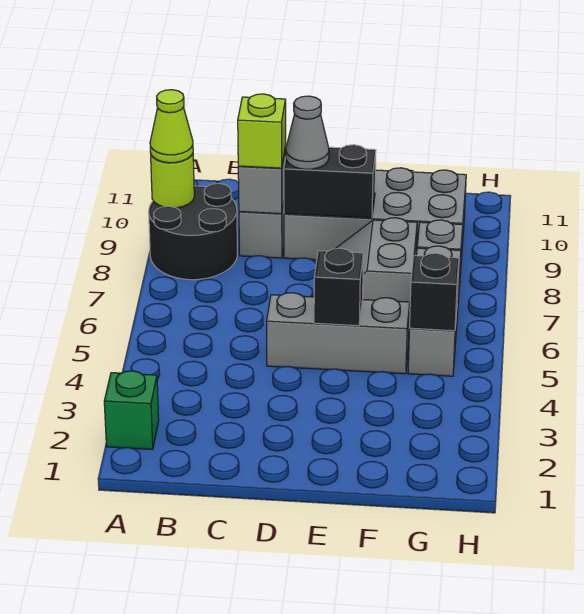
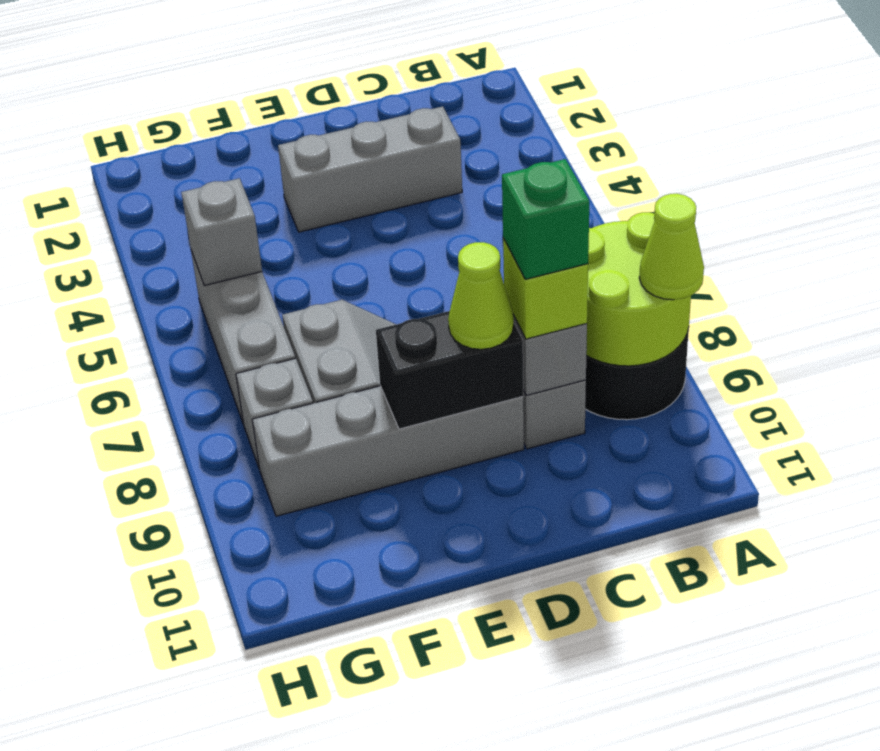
green 1x1 brick [104,371,159,450] -> green 1x1 brick moved to [502,159,589,279]
lime 1x1 round brick [151,154,194,208] -> lime 2x2 round brick [586,212,691,366]
grey 1x3 brick [267,293,410,374] -> grey 1x3 brick moved to [278,106,462,232]
grey 2x4 brick [284,168,466,260] -> grey 1x4 brick [252,386,524,516]
grey 1x1 cone [286,96,329,169] -> lime 1x1 cone [448,242,514,349]
black 1x1 brick [314,248,363,326] -> none
black 1x1 brick [410,253,459,331] -> grey 1x1 brick [181,178,262,286]

